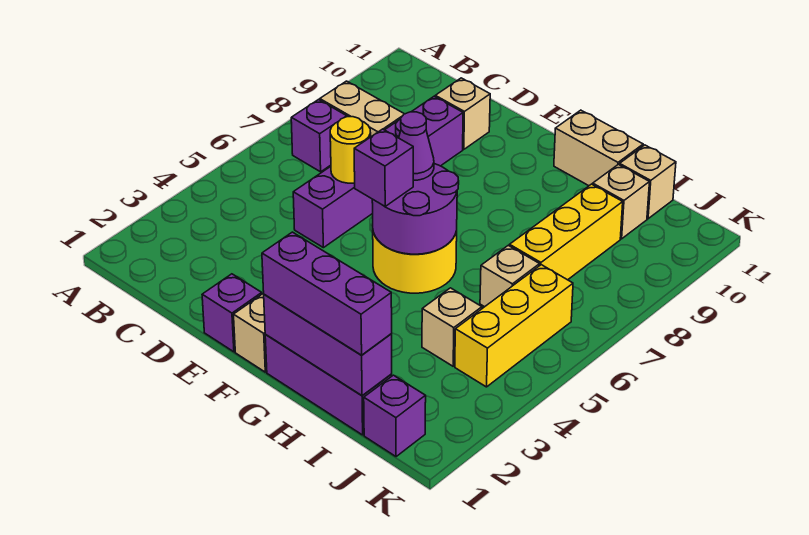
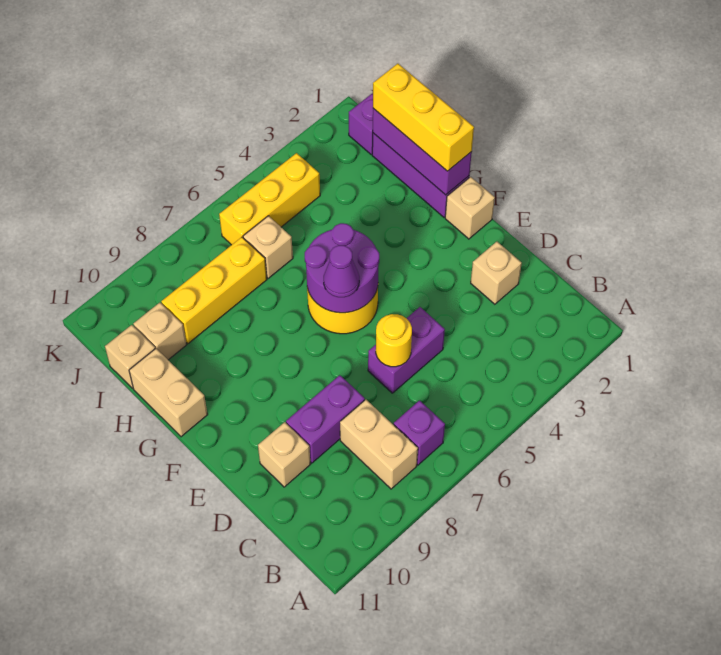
purple 1x1 brick [202,274,262,352] -> none
purple 1x1 brick [354,129,413,206] -> none
purple 1x3 brick [262,232,392,355] -> yellow 1x3 brick [373,64,474,171]
tan 1x1 brick [422,288,482,366] -> tan 1x1 brick moved to [471,242,522,304]

